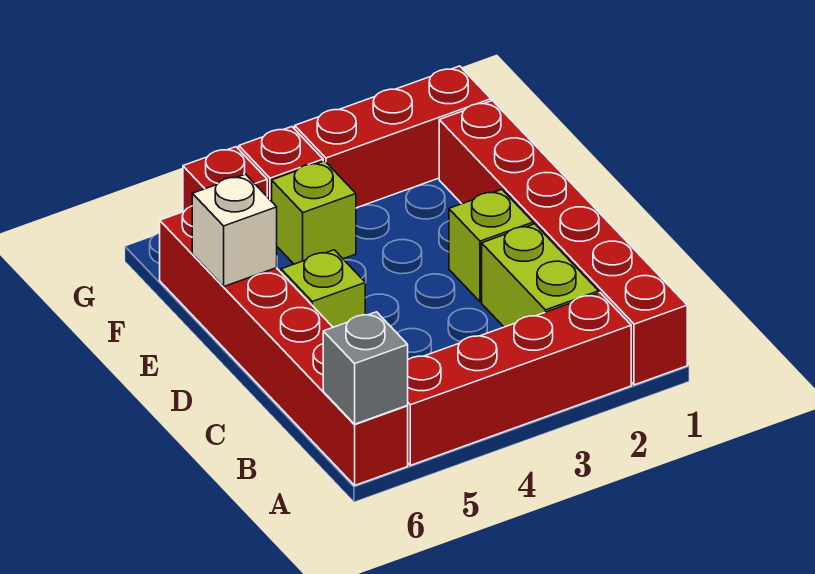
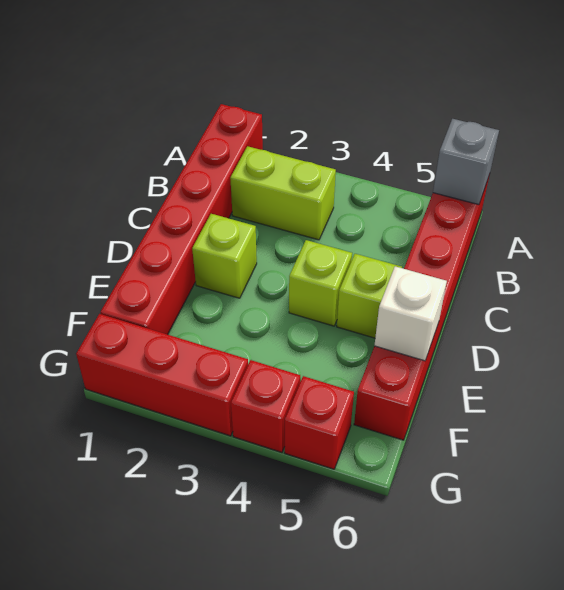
red 1x4 brick [407,293,631,465] -> none
lime 1x2 brick [482,224,599,327] -> lime 1x2 brick turned to [230,146,336,240]
lime 1x1 brick [272,161,356,264] -> lime 1x1 brick moved to [289,240,352,326]

